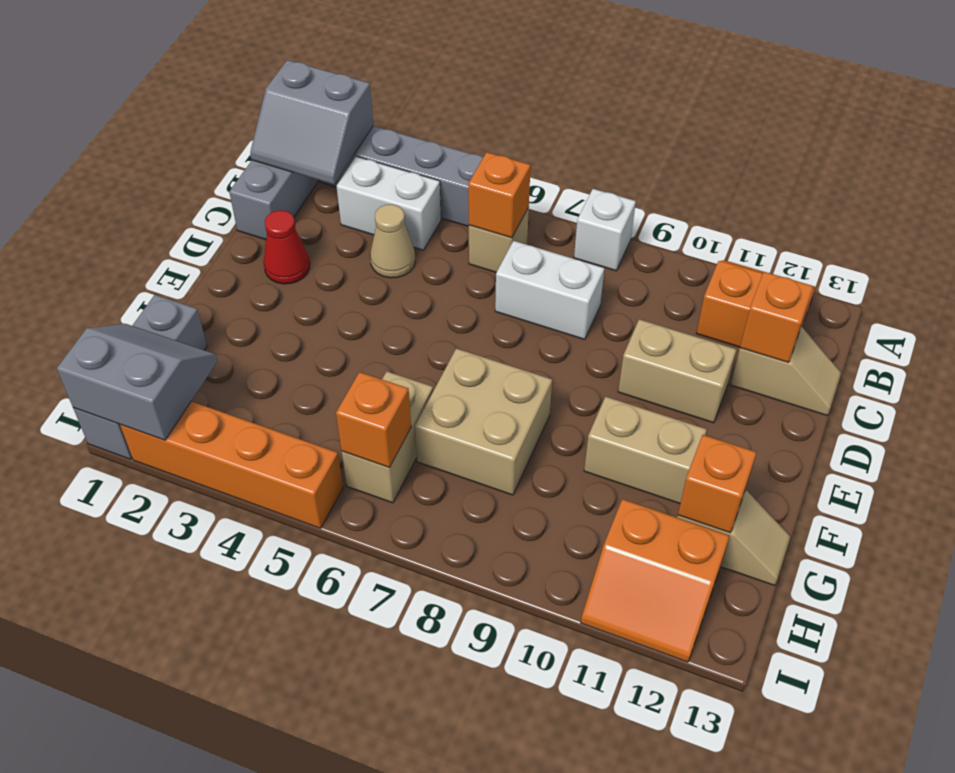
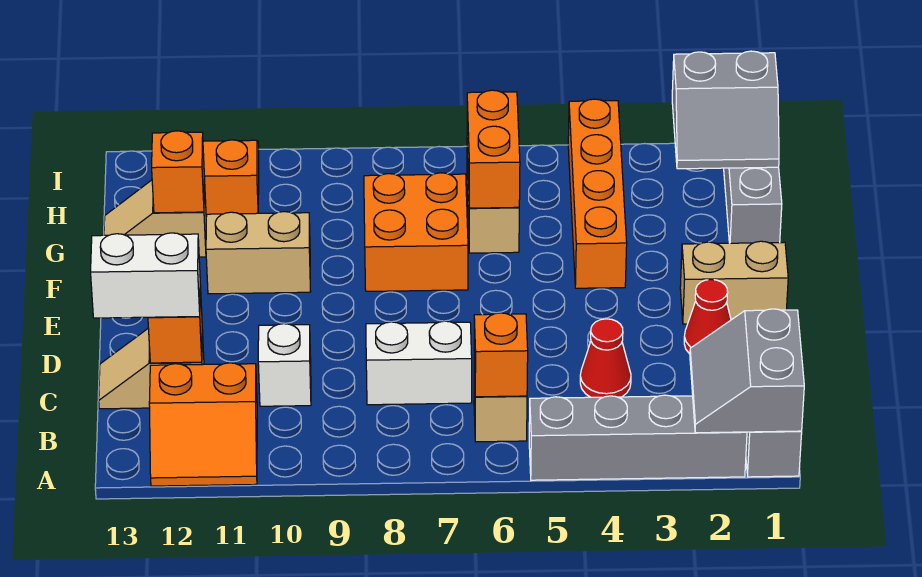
grey 2x2 slope [250,60,373,184] -> grey 2x2 slope turned to [690,309,804,433]
white 1x1 brick [574,189,636,271] -> white 1x1 brick moved to [258,324,311,406]
white 1x2 brick [336,156,441,250] -> white 1x2 brick moved to [91,233,200,318]
tan 1x1 cone [370,204,415,278] -> red 1x1 cone [580,319,631,397]
tan 1x2 brick [618,319,737,423] -> tan 1x2 brick moved to [680,241,788,324]
tan 2x2 brick [415,348,552,495] -> orange 2x2 brick [364,173,468,291]
orange 1x1 brick [336,372,411,467] -> orange 1x2 brick [467,90,520,208]
orange 1x4 brick [120,401,343,528] -> orange 1x4 brick turned to [568,99,627,288]

